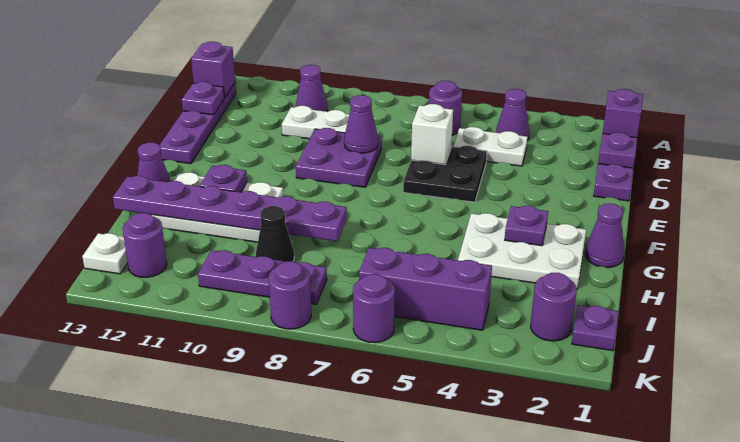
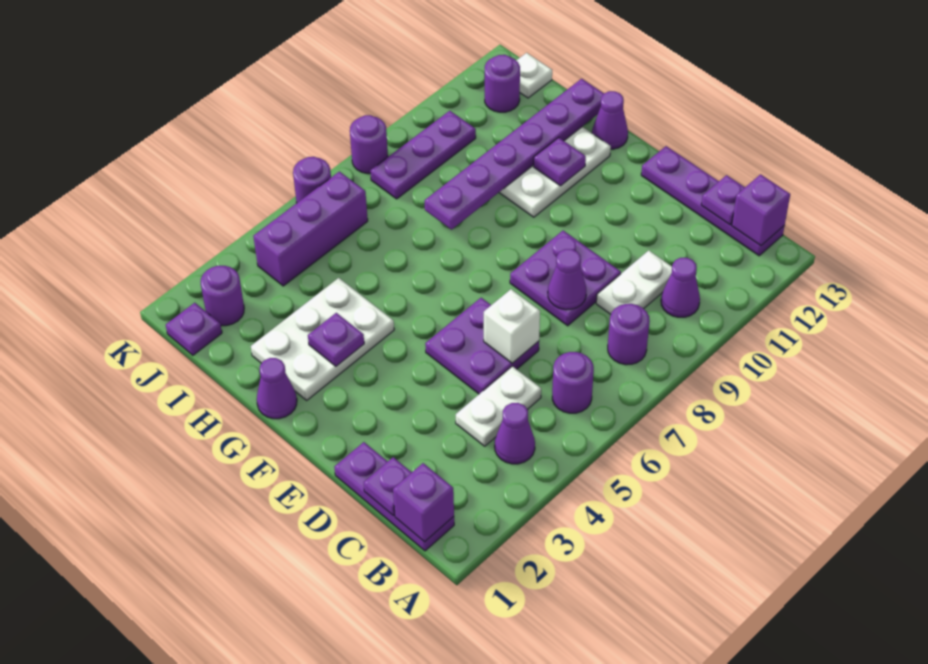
none -> purple 1x1 round brick [608,304,650,365]
black 2x2 plate [403,146,487,202] -> purple 2x2 plate [425,298,539,394]
black 1x1 cone [256,206,294,262] -> none

